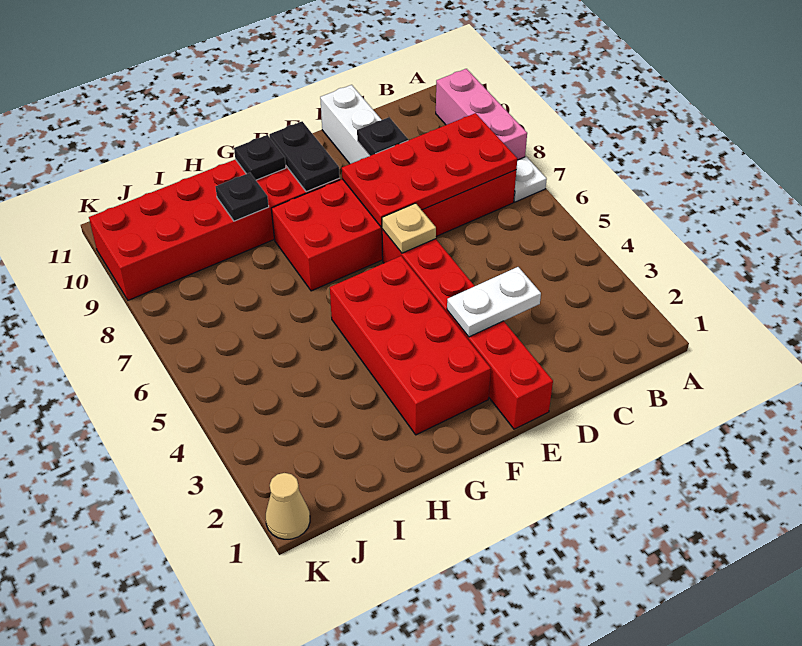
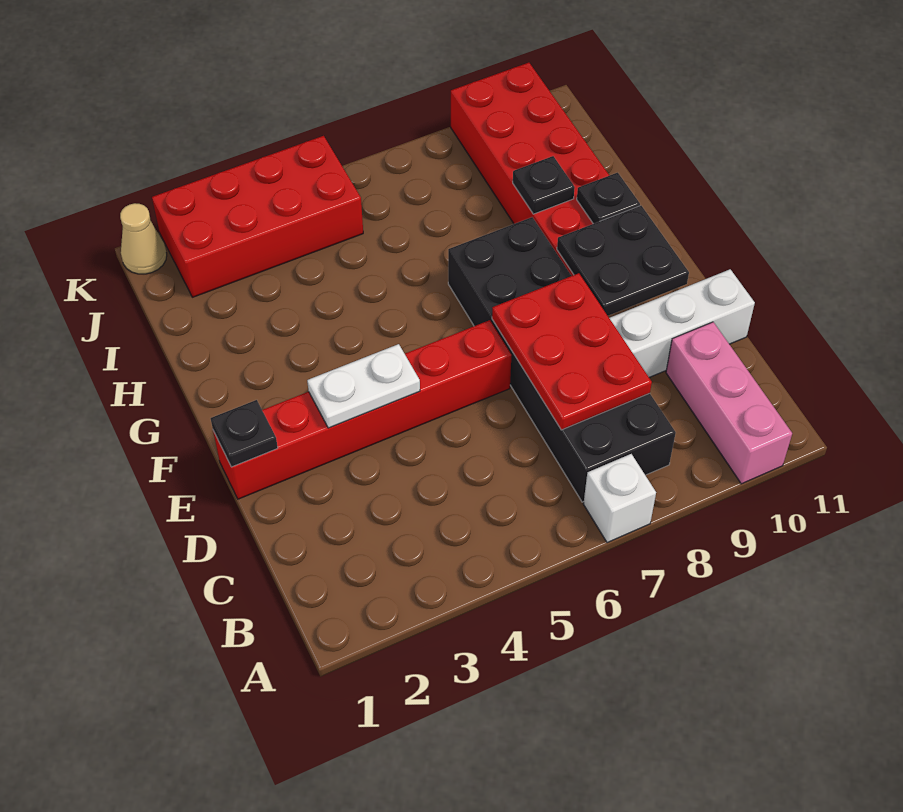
white 1x1 plate [514,157,547,202] -> white 1x1 brick [583,454,656,543]
pink 1x3 brick [436,69,527,160] -> pink 1x3 brick turned to [666,322,792,484]
red 2x6 brick [271,170,516,291] -> black 2x6 brick [448,217,676,502]
red 2x4 plate [342,113,517,227] -> red 2x3 plate [492,273,652,430]
white 1x2 plate [447,267,541,337] -> white 1x2 plate turned to [307,344,420,428]
black 1x1 plate [357,117,408,156] -> black 1x1 plate moved to [211,400,278,467]
tan 1x1 plate [382,203,436,253] -> none
red 2x4 brick [330,256,491,435] -> red 2x4 brick moved to [152,136,363,297]
black 1x2 plate [269,121,340,192] -> black 2x2 plate [557,206,689,316]

